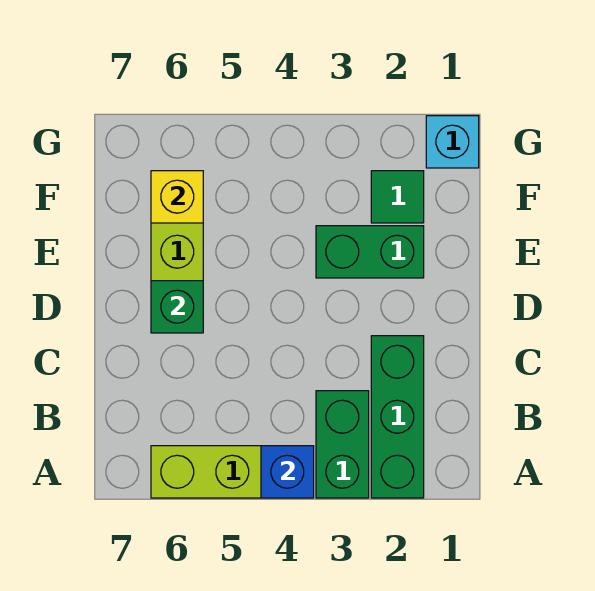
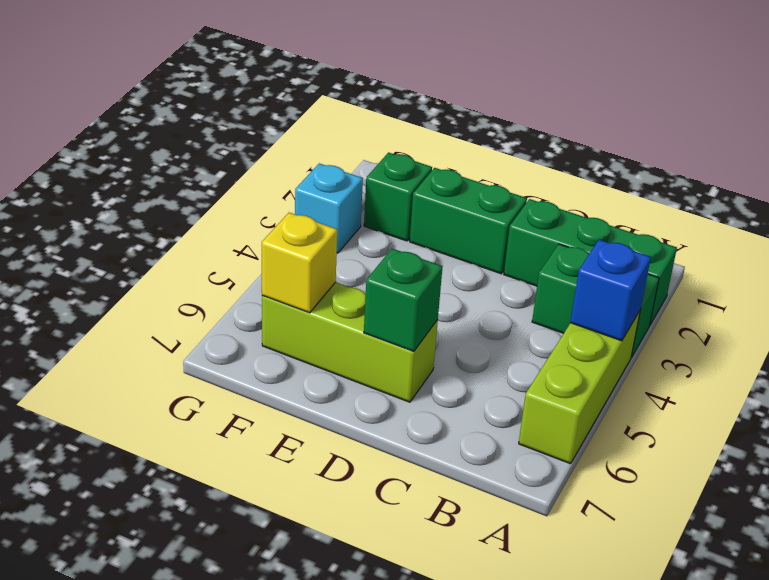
green 1x2 brick [316,226,424,278] -> green 1x2 brick turned to [410,168,527,274]
green 1x1 tile [371,171,424,223] -> green 1x1 brick [364,153,432,241]
cyan 1x1 brick [426,116,479,168] -> cyan 1x1 brick moved to [295,163,363,253]

